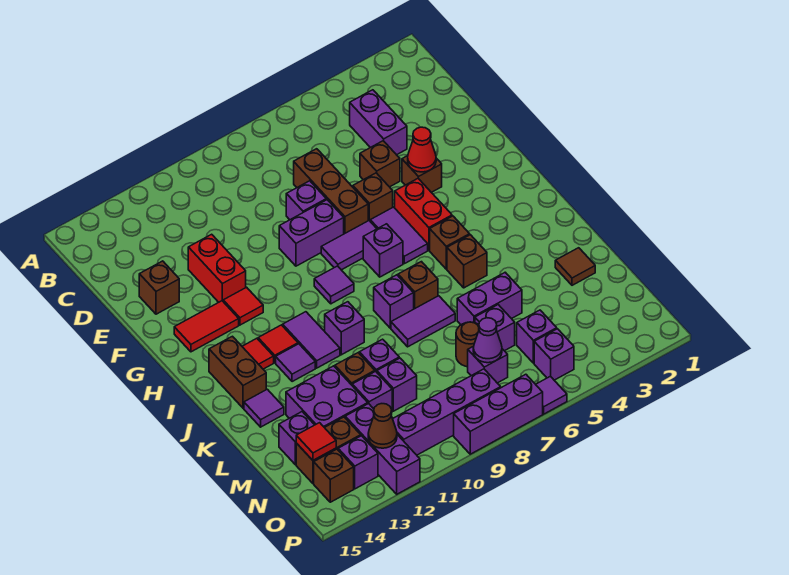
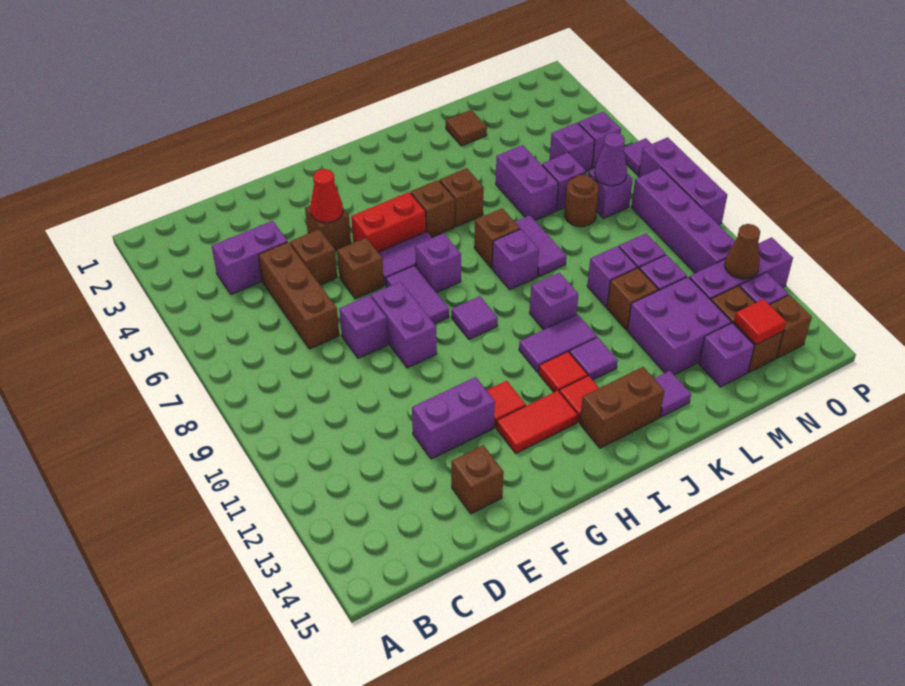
brown 1x3 brick [294,149,368,234] -> brown 1x3 brick turned to [259,242,339,349]
red 1x2 brick [188,234,246,302] -> purple 1x2 brick [412,377,495,459]
red 1x2 tile [174,301,239,352] -> red 1x2 tile turned to [496,391,578,453]

